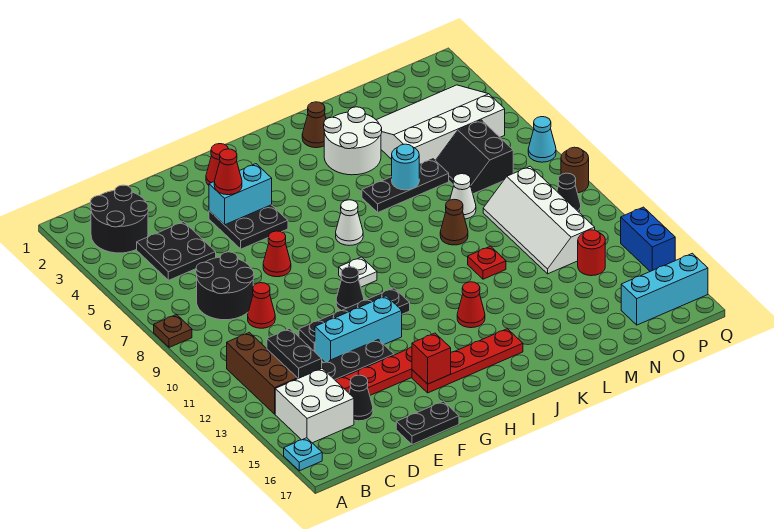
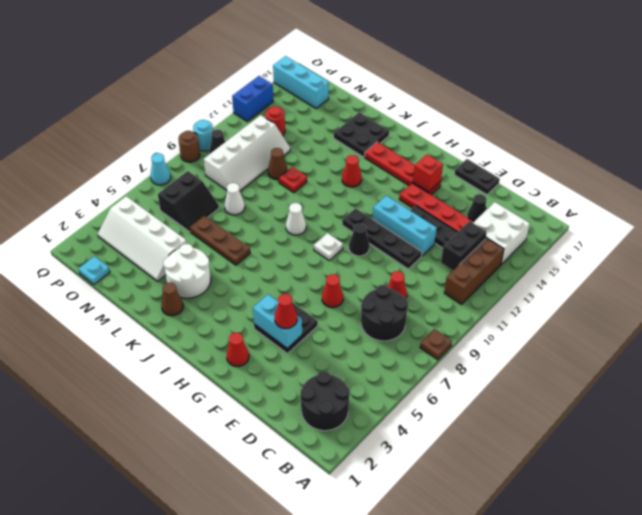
cyan 1x1 plate [284,438,322,471] -> cyan 1x1 plate moved to [79,256,110,284]
black 2x2 plate [137,222,216,280] -> black 2x2 plate moved to [334,112,389,157]
white 1x1 cone [336,200,363,245] -> white 1x1 cone moved to [286,203,306,235]
black 1x3 plate [362,159,449,212] -> brown 1x3 plate [190,216,250,265]
cyan 1x1 round brick [392,144,419,190] -> cyan 1x1 round brick moved to [193,120,213,151]
brown 1x1 cone [440,199,468,245] -> brown 1x1 cone moved to [268,148,288,180]
white 3x4 slope [377,85,505,165] -> white 2x4 slope [98,196,187,281]

